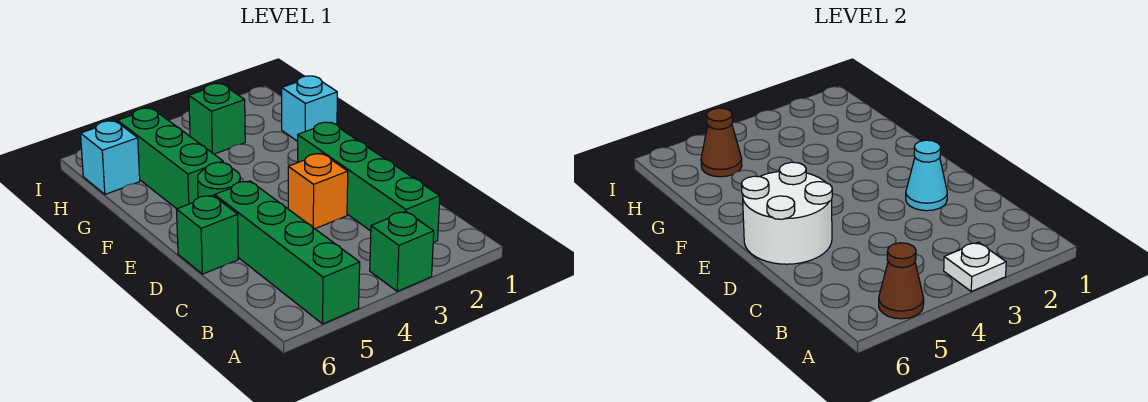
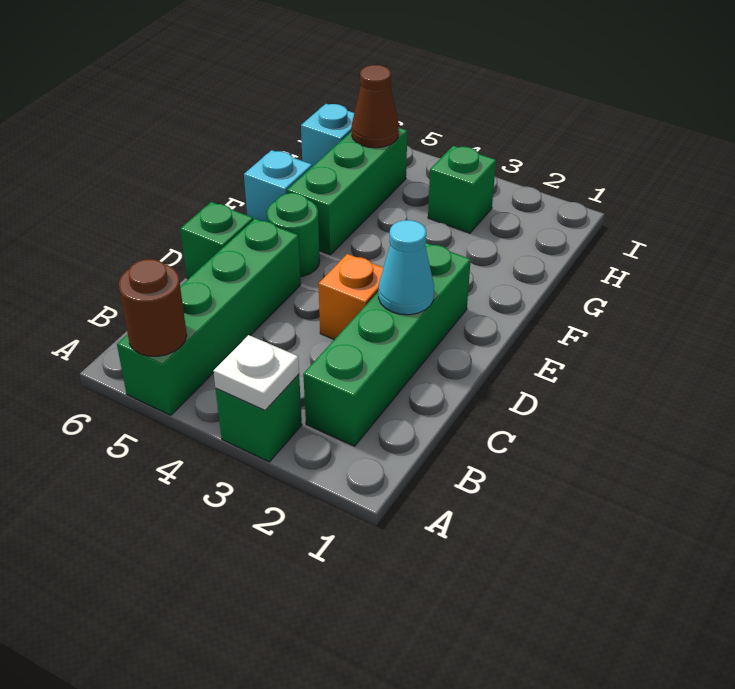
brown 1x1 cone [879,243,924,319] -> brown 1x1 round brick [119,259,187,356]
white 2x2 round brick [741,162,832,264] -> none
cyan 1x1 brick [282,76,337,141] -> cyan 1x1 brick moved to [244,150,312,221]

